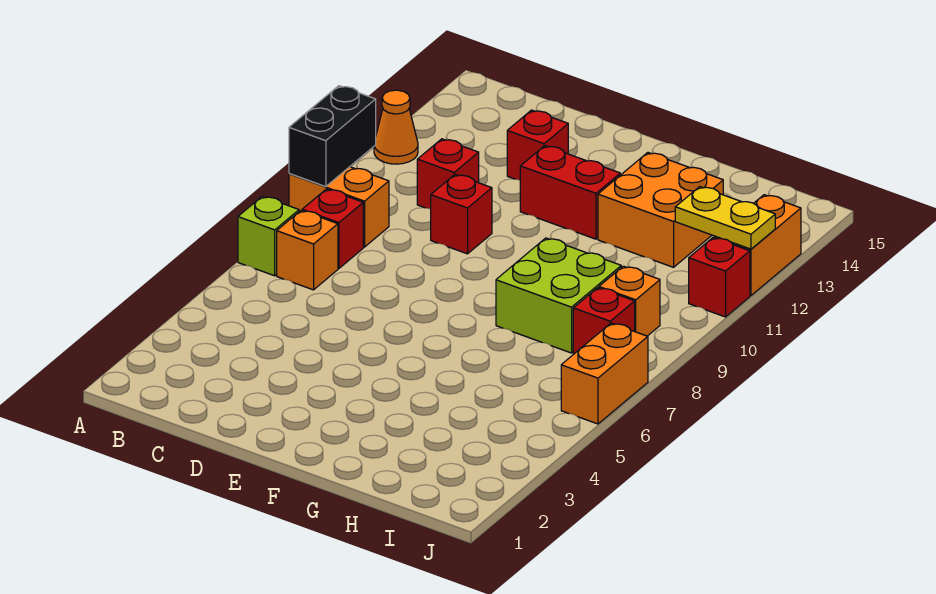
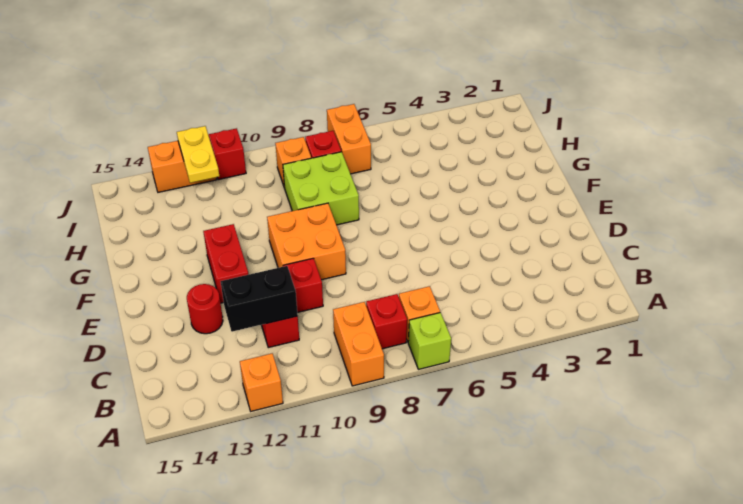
black 1x2 brick [289,86,376,187] -> black 1x2 brick moved to [221,266,298,332]
orange 1x1 cone [374,90,418,164] -> orange 1x1 brick [240,354,283,411]
red 1x1 brick [507,110,568,180] -> red 1x1 round brick [187,284,223,334]
orange 2x2 brick [598,153,723,267] -> orange 2x2 brick moved to [267,203,346,280]
orange 1x2 brick [561,323,648,424] -> orange 1x2 brick turned to [327,104,371,174]

